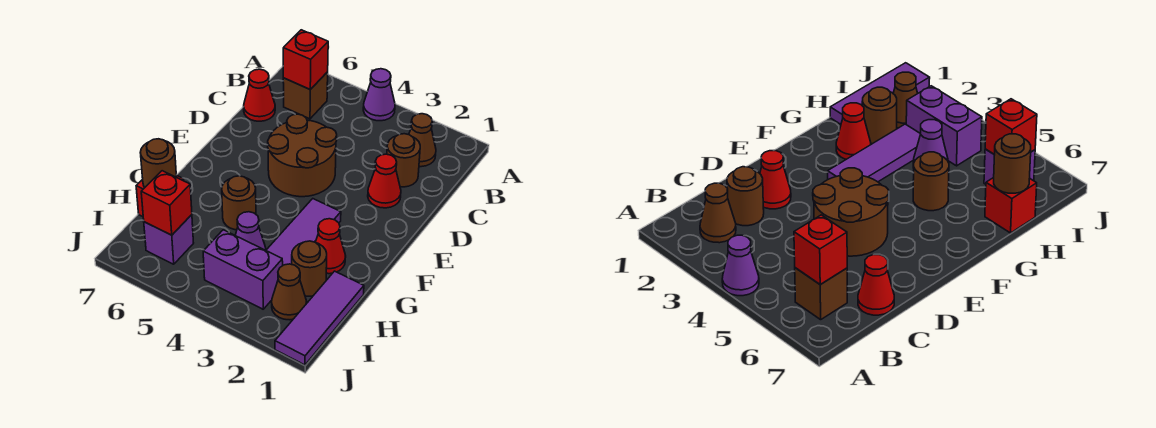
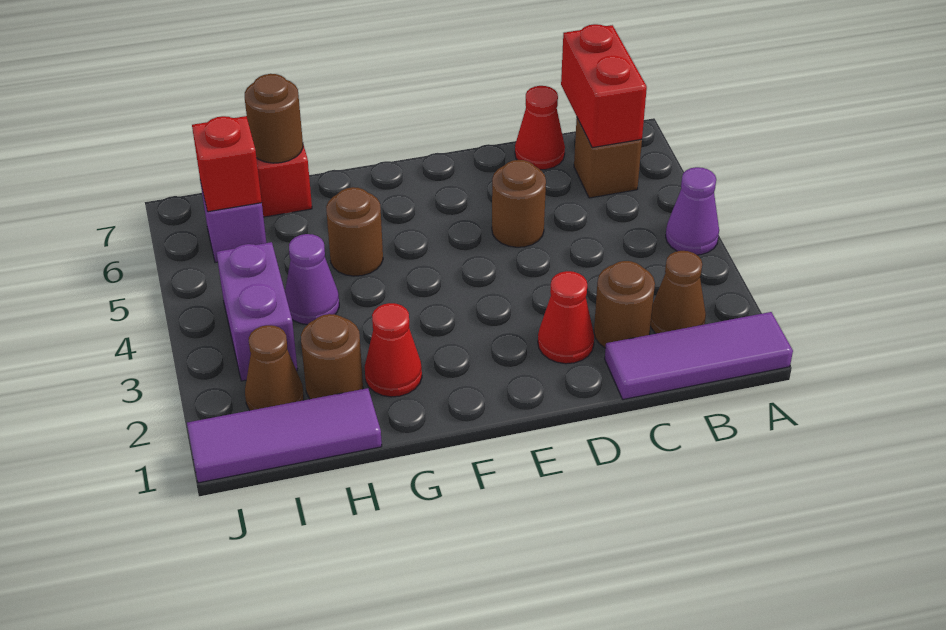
red 1x1 brick [283,30,328,90] -> red 1x2 brick [561,24,647,148]
brown 2x2 round brick [268,114,337,197] -> brown 1x1 round brick [492,160,546,247]
purple 1x3 tile [266,199,341,265] -> purple 1x3 tile moved to [605,312,793,399]

